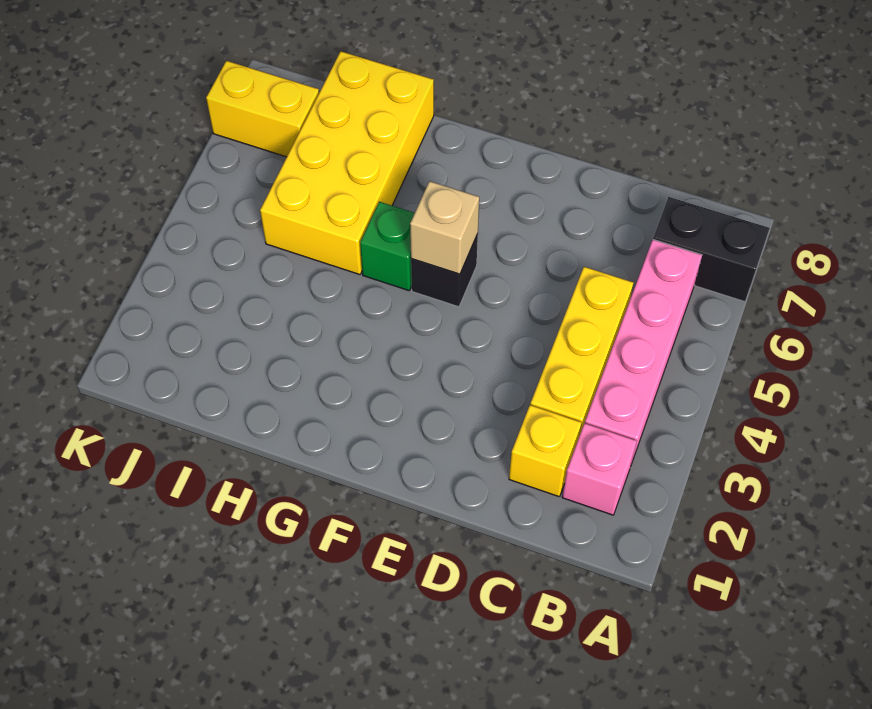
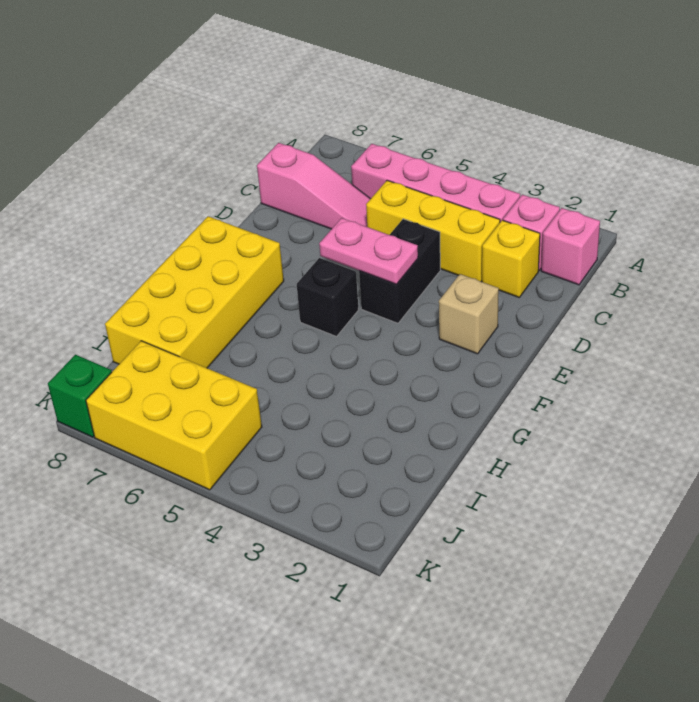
black 1x2 brick [653,197,770,302] -> black 1x2 brick moved to [359,219,440,323]
none -> pink 1x1 brick [541,208,600,285]
none -> pink 1x3 slope [257,143,370,229]
none -> pink 1x2 plate [319,218,418,284]
tan 1x1 brick [410,181,479,274] -> tan 1x1 brick moved to [439,274,499,354]
green 1x1 brick [360,202,415,290] -> green 1x1 brick moved to [48,355,112,437]
yellow 2x4 brick [260,51,434,275] -> yellow 2x4 brick turned to [105,216,284,368]
yellow 1x2 brick [206,61,319,157] -> yellow 2x3 brick [86,341,262,490]

